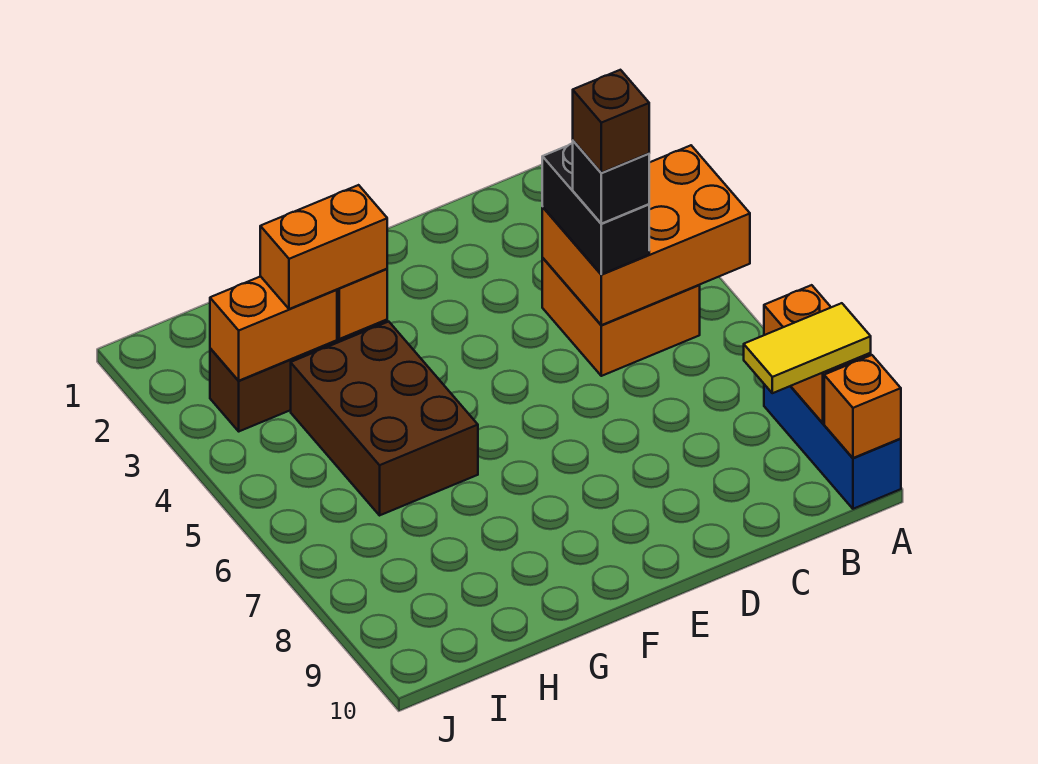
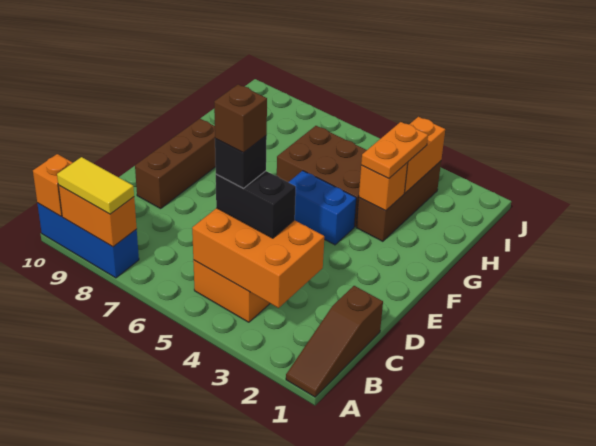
none -> brown 1x3 slope [286,286,383,397]
orange 2x3 brick [542,145,750,325] -> orange 2x3 brick turned to [192,208,324,308]
yellow 1x2 tile [744,303,871,393] -> yellow 1x2 tile turned to [57,157,134,214]
none -> brown 1x3 brick [135,119,216,209]
none -> blue 1x2 brick [289,171,356,245]
orange 1x2 brick [260,185,387,309] -> orange 1x2 plate [361,122,428,179]

